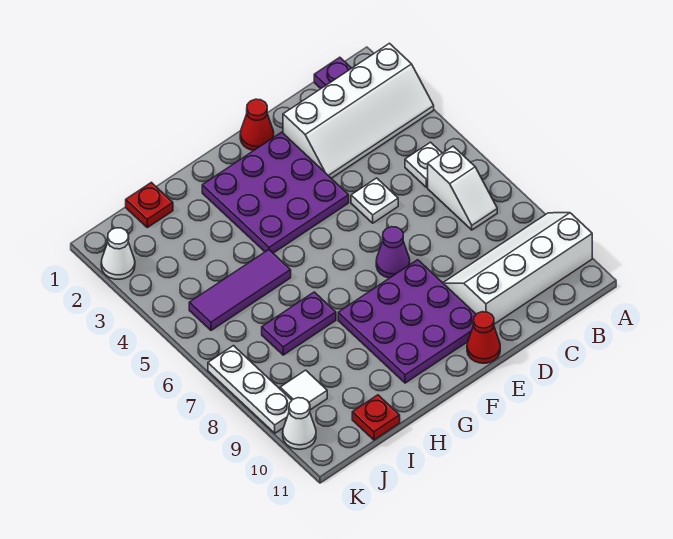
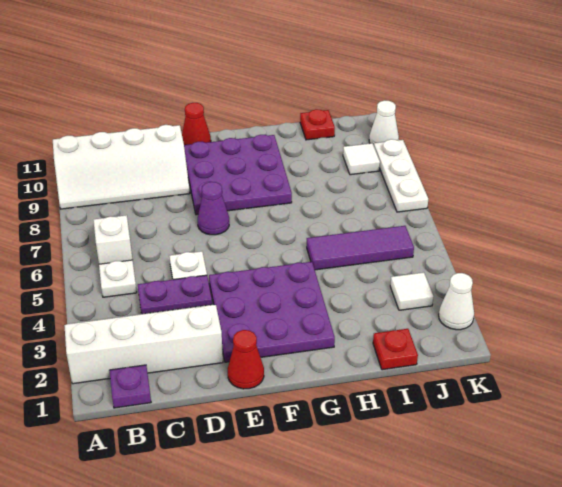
purple 1x2 plate [262,292,336,355] -> purple 1x2 plate moved to [138,275,212,314]
none -> white 1x1 tile [390,272,433,310]

